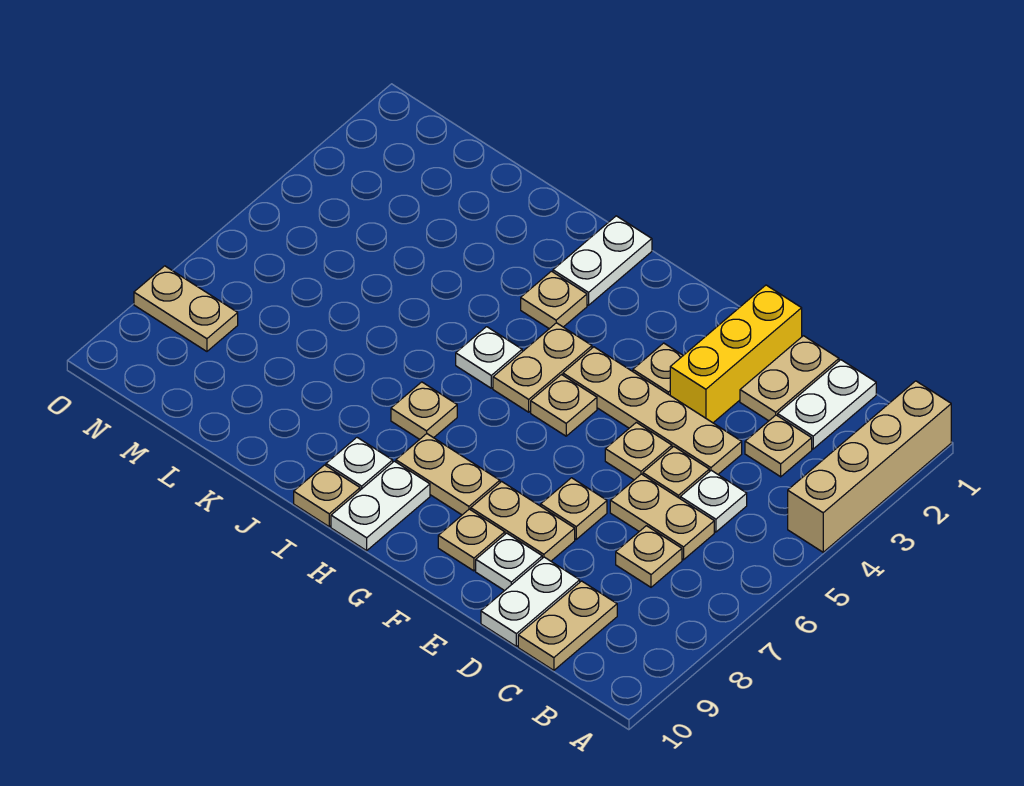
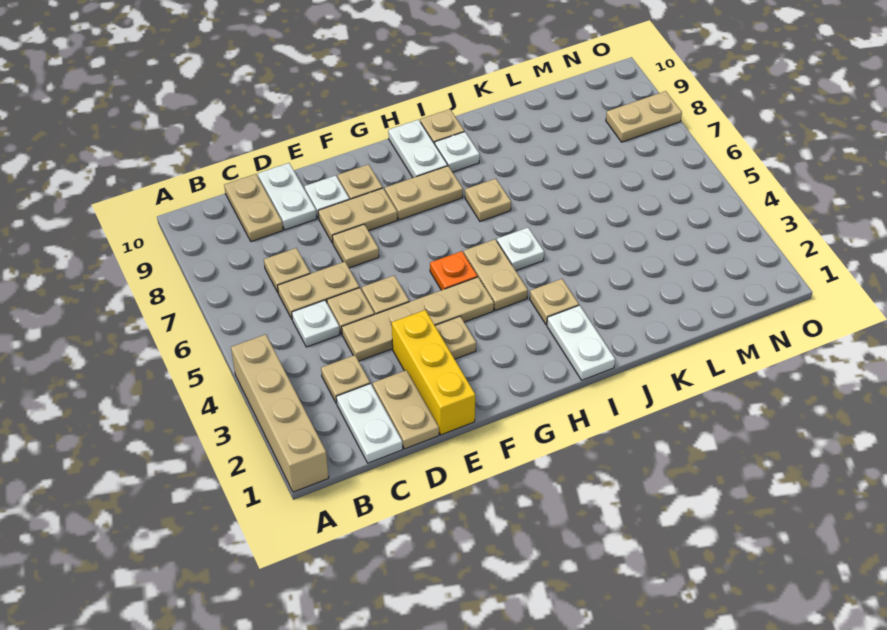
tan 1x1 plate [531,375,597,436] -> orange 1x1 plate [430,251,477,290]

